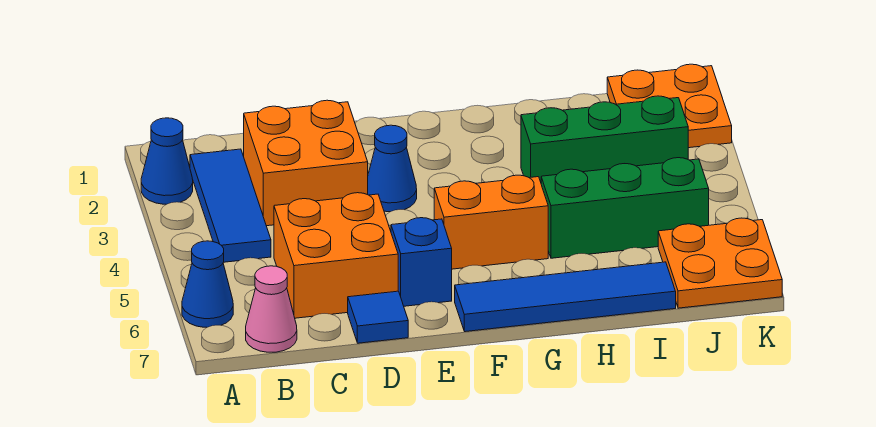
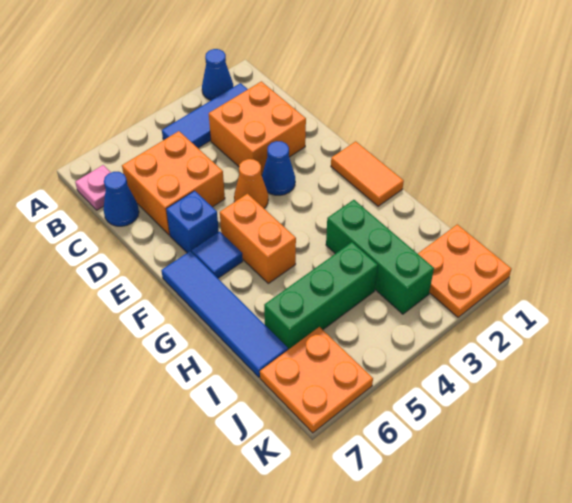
blue 1x1 cone [182,241,233,327] -> blue 1x1 cone moved to [103,172,139,226]
pink 1x1 cone [246,266,297,352] -> pink 1x1 plate [75,165,111,210]
blue 1x1 tile [348,291,408,343] -> blue 1x1 tile moved to [192,231,243,278]
none -> orange 1x1 cone [234,159,268,208]
none -> orange 1x2 tile [331,141,404,206]
green 1x3 brick [541,158,709,258] -> green 1x3 brick turned to [264,242,378,350]

